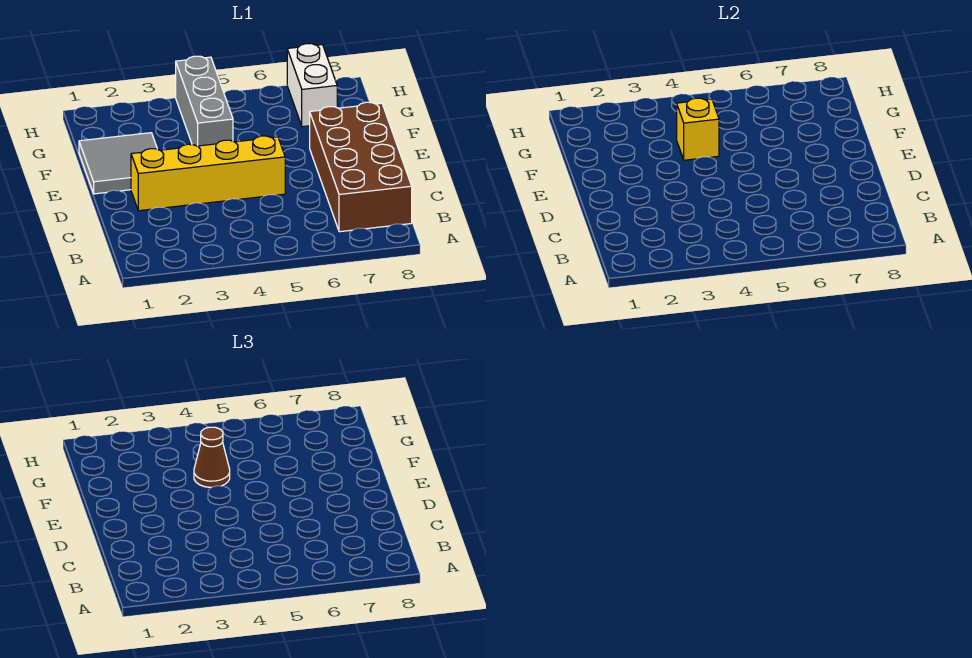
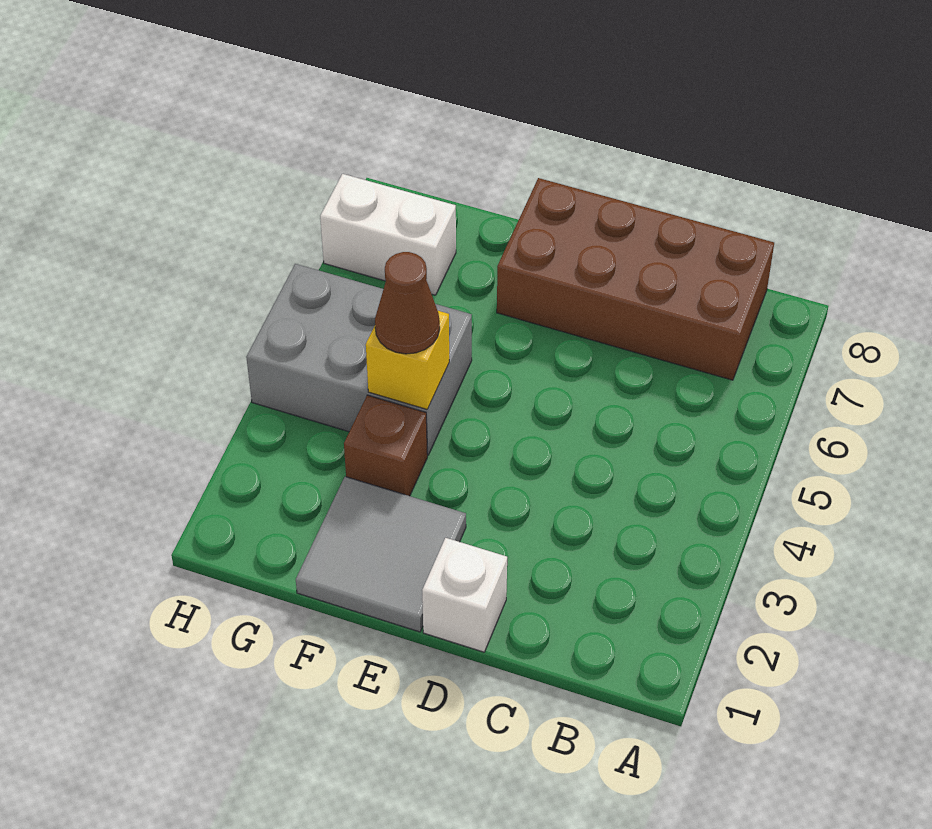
none -> white 1x1 brick [422,538,507,652]
yellow 1x4 brick [131,136,285,211] -> none
none -> brown 1x1 brick [344,395,427,496]
grey 1x3 brick [176,56,233,146] -> grey 2x3 brick [246,264,472,455]

